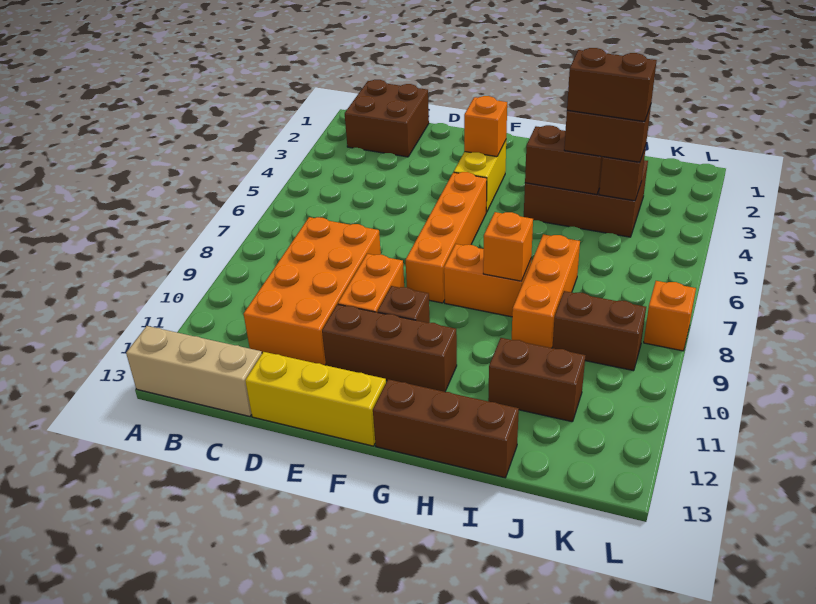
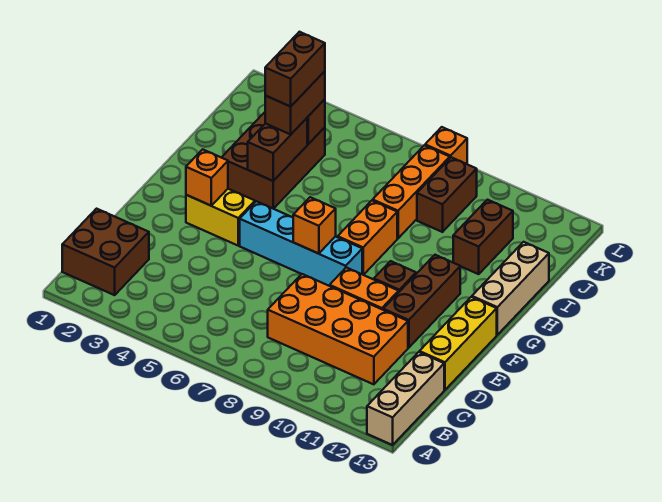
orange 1x4 brick [406,172,487,303] -> cyan 1x4 brick [240,201,362,286]
brown 1x3 brick [373,379,519,478] -> tan 1x3 brick [472,242,549,335]
orange 1x1 brick [483,212,533,281] -> orange 1x1 brick moved to [293,197,336,254]
orange 1x3 brick [512,234,580,348] -> orange 1x3 brick turned to [373,145,450,238]

